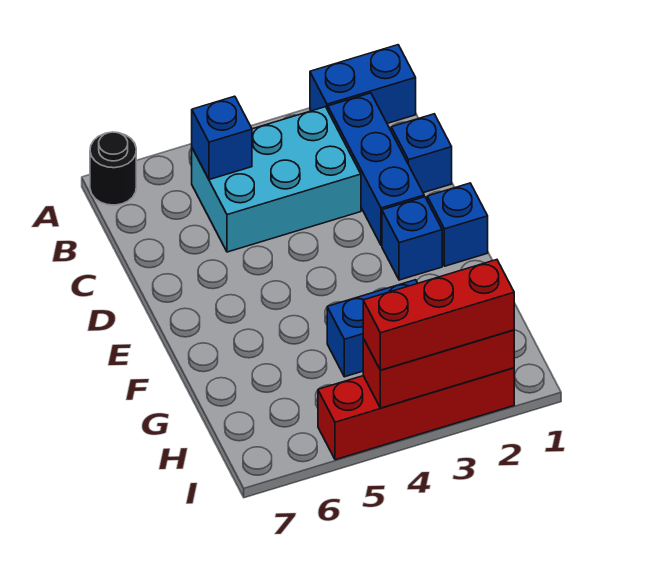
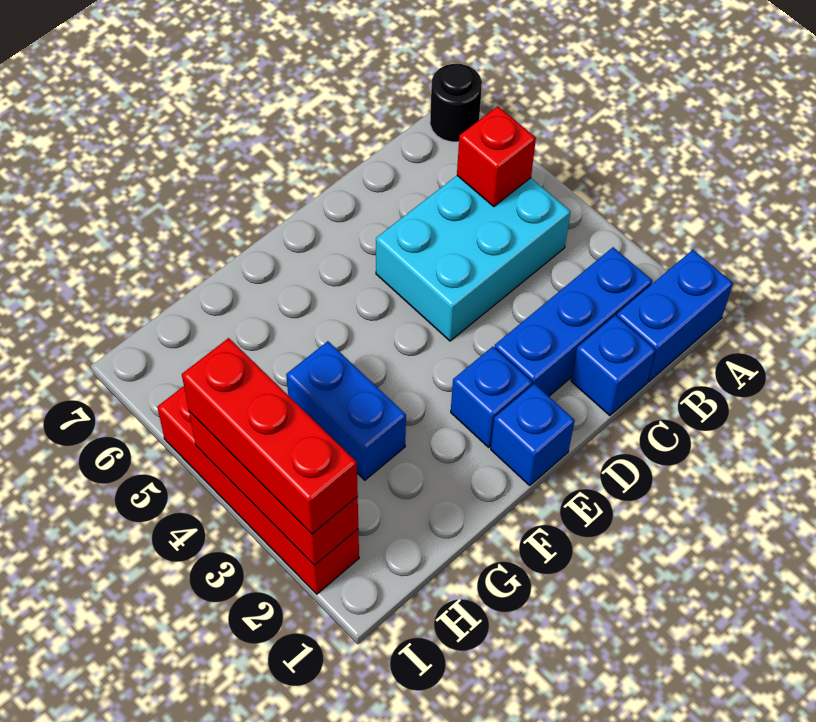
blue 1x2 brick [310,45,416,123] -> blue 1x2 brick turned to [617,250,733,382]
cyan 2x3 brick [192,107,361,252] -> cyan 2x3 brick turned to [376,176,571,341]
blue 1x1 brick [192,96,252,180] -> red 1x1 brick [457,106,536,206]

